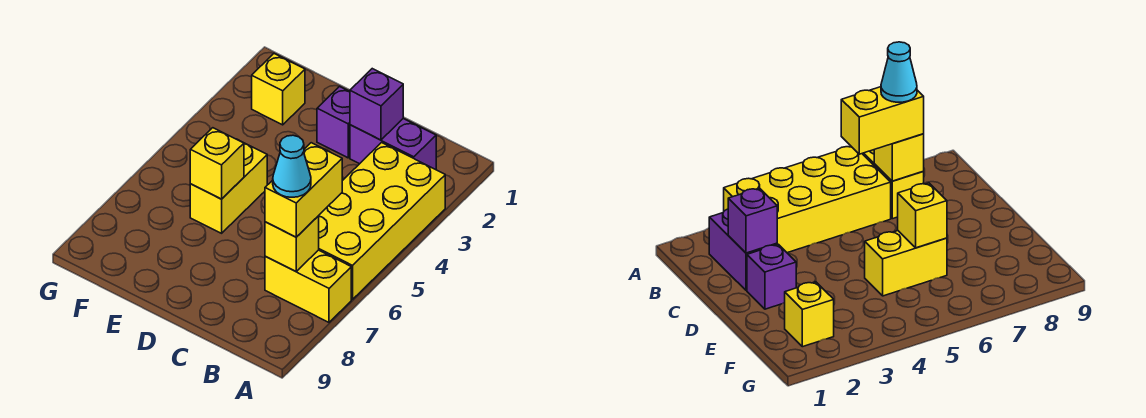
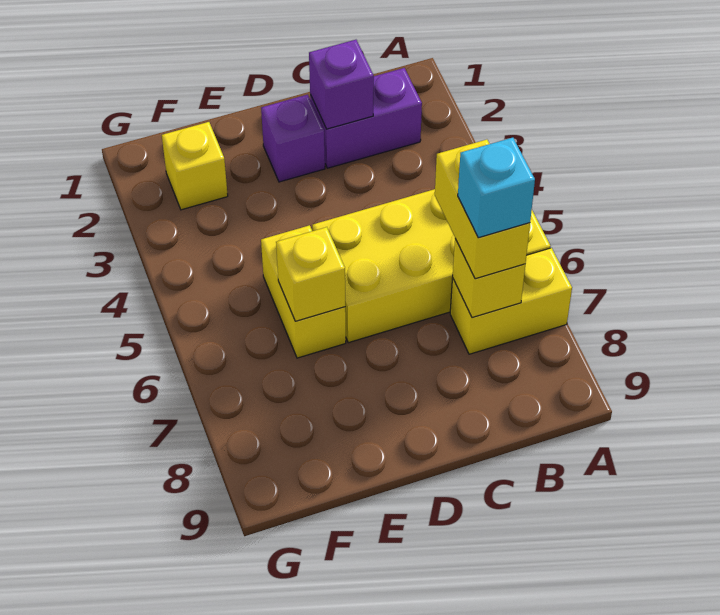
yellow 2x4 brick [319,143,445,299] -> yellow 2x4 brick turned to [312,189,551,343]
cyan 1x1 cone [273,135,311,197] -> cyan 1x1 brick [458,138,535,238]

